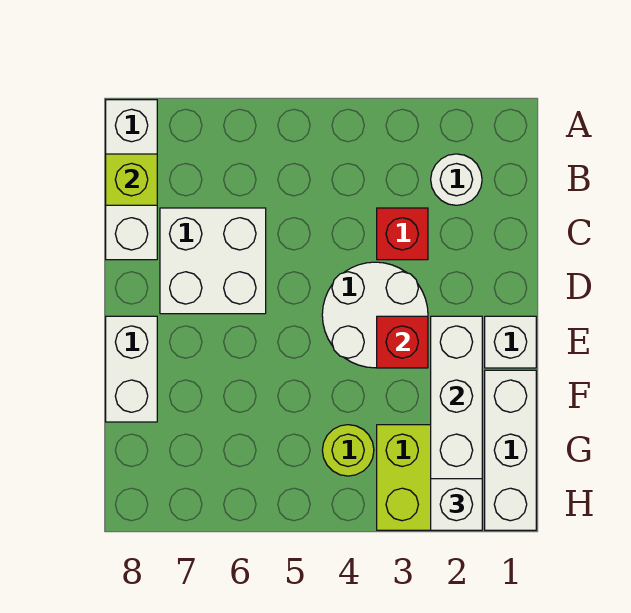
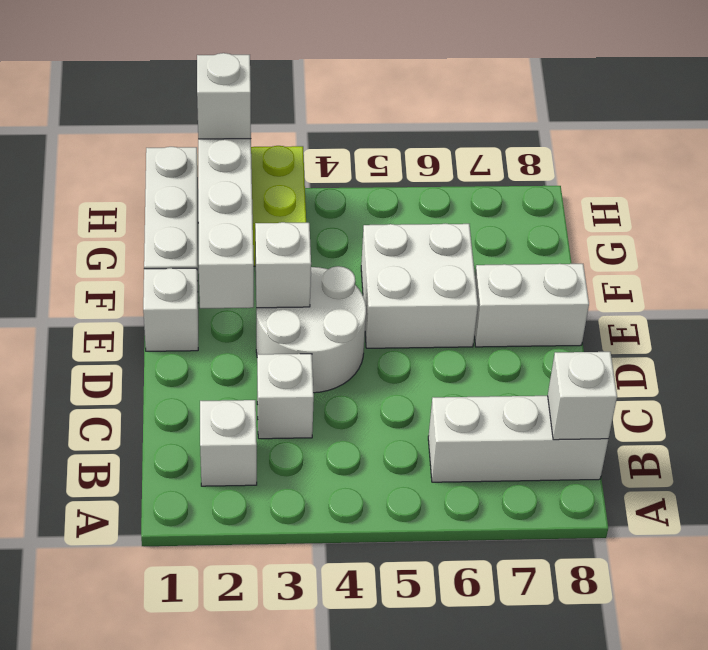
white 1x3 brick [106,100,157,260] -> white 1x3 brick turned to [428,396,608,482]
white 1x1 round brick [431,154,482,205] -> white 1x1 brick [200,400,257,486]
lime 1x1 brick [106,154,157,205] -> white 1x1 brick [548,352,617,440]
red 1x1 brick [377,208,428,260] -> white 1x1 brick [257,354,314,439]
white 2x2 brick [160,208,266,314] -> white 2x2 brick moved to [361,224,478,348]
red 1x1 brick [377,316,428,368] -> white 1x1 brick [255,222,311,308]
white 1x2 brick [106,316,157,422] -> white 1x2 brick turned to [474,264,589,347]
lime 1x1 round brick [322,425,374,476] -> none

